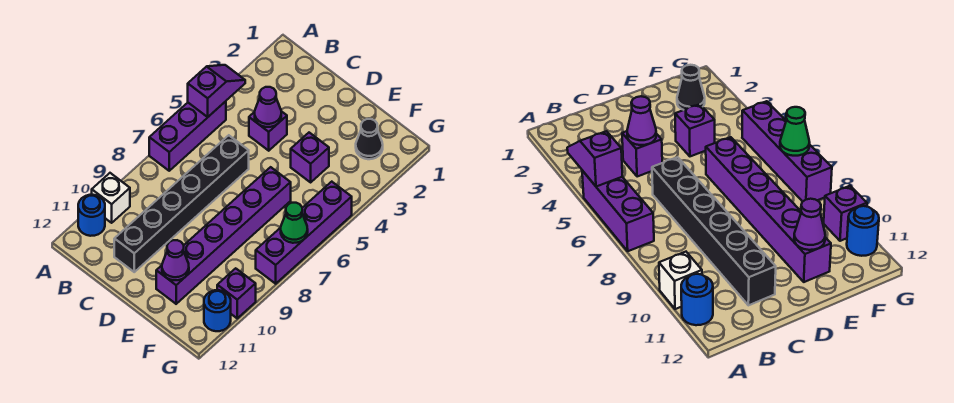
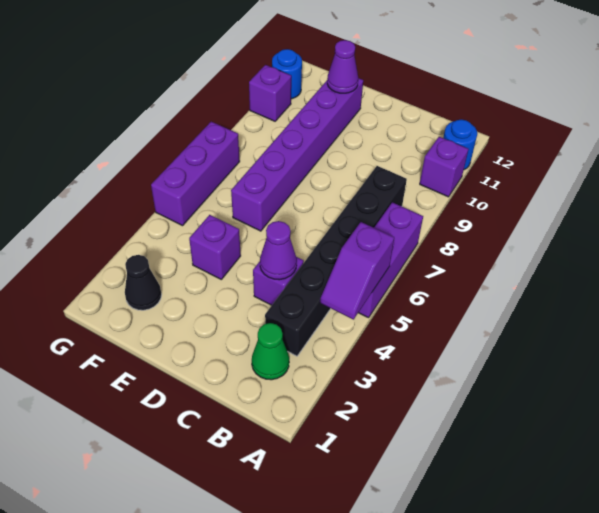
white 1x1 brick [92,173,130,223] -> purple 1x1 brick [420,137,468,197]
black 1x6 brick [114,135,249,272] -> black 1x6 brick moved to [265,166,407,356]
purple 1x4 brick [256,182,352,284] -> purple 1x3 brick [151,122,240,226]
green 1x1 cone [281,203,308,243] -> green 1x1 cone moved to [252,323,289,380]

